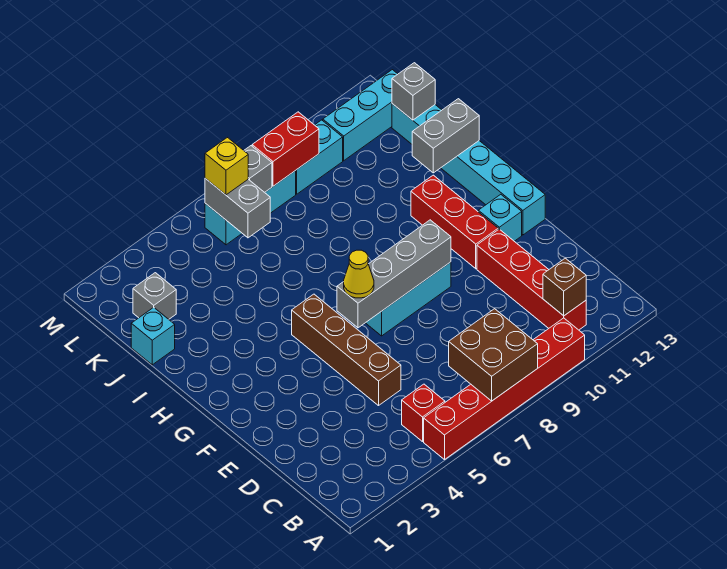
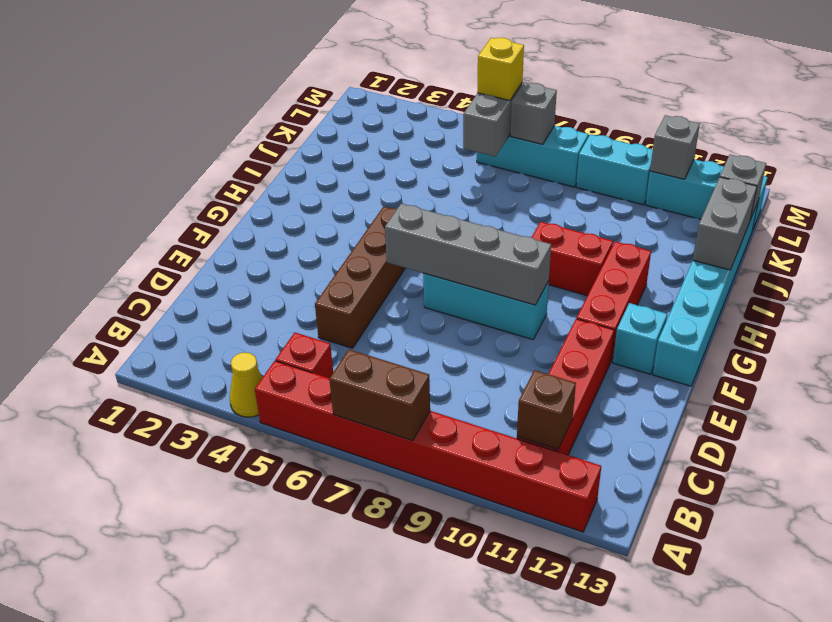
red 1x6 brick [424,318,585,460] -> red 1x8 brick [255,361,601,532]
brown 2x2 brick [449,309,538,401] -> brown 1x2 brick [329,349,430,441]
yellow 1x1 cone [344,250,374,298] -> yellow 1x1 cone moved to [230,353,262,417]
grey 1x2 brick [412,99,479,173] -> grey 1x2 brick turned to [693,177,757,270]
cyan 1x1 brick [131,307,175,365] -> none
grey 1x1 brick [133,273,176,319] -> grey 1x1 brick moved to [650,115,700,179]
red 1x2 brick [252,112,319,186] -> red 1x2 brick moved to [532,222,613,296]

